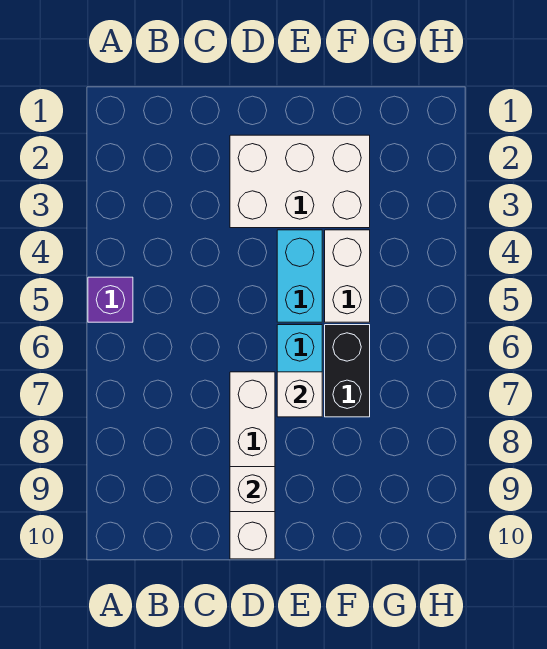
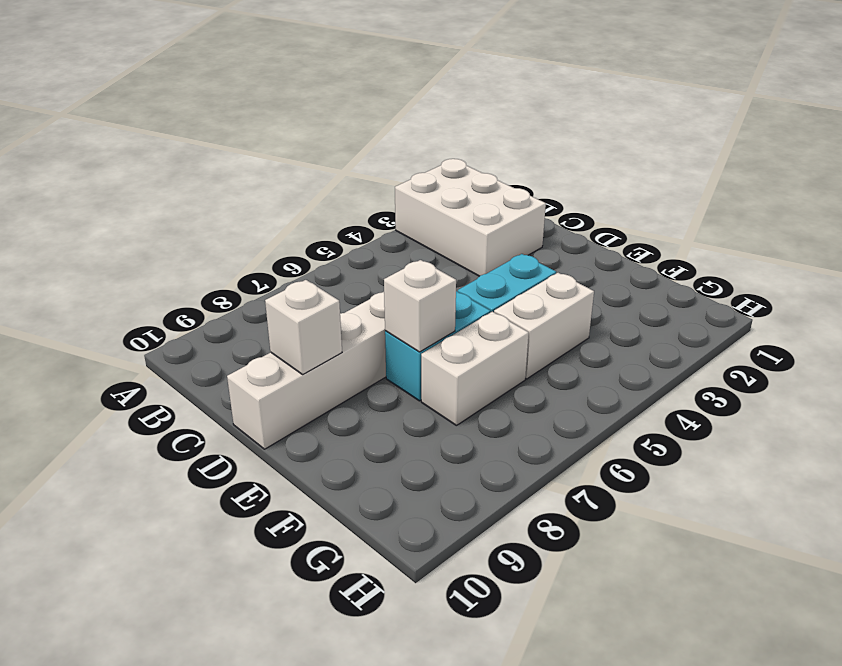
purple 1x1 brick [88,277,133,322] -> none
white 2x3 brick [230,135,370,228] -> white 2x3 brick moved to [395,159,546,276]
black 1x2 brick [325,325,370,417] -> white 1x2 brick [421,312,529,425]

